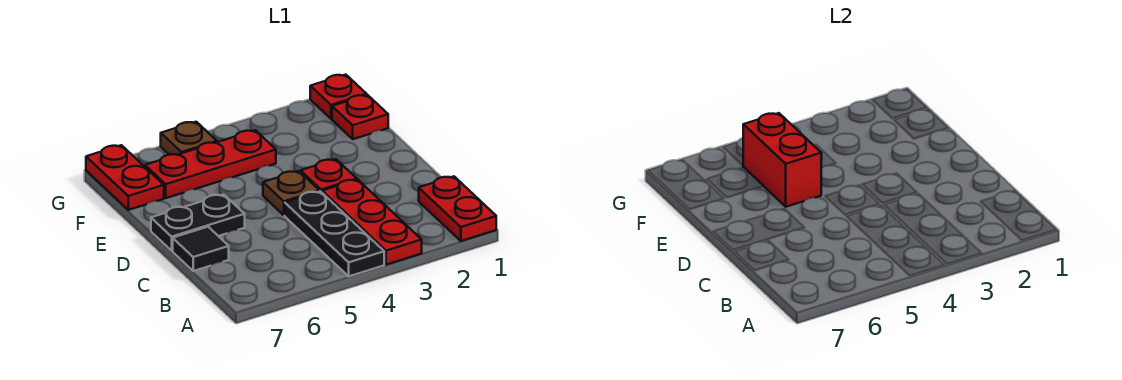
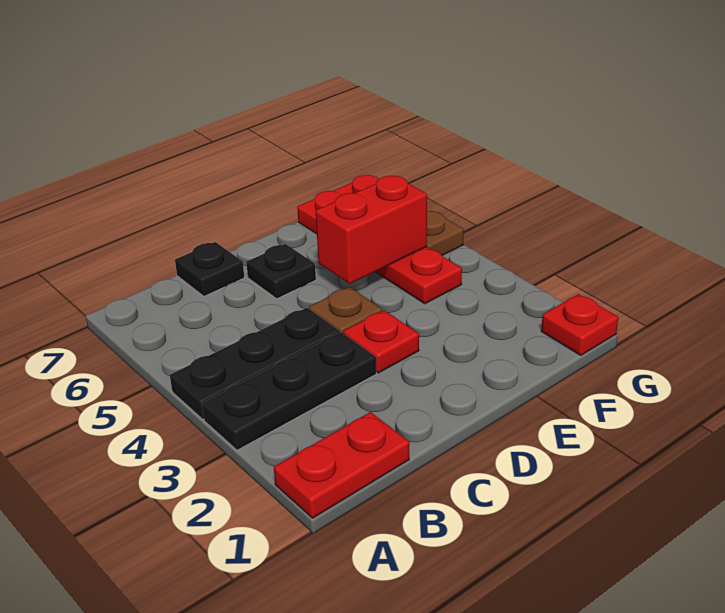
red 1x3 plate [322,180,422,265] -> black 1x3 plate [202,332,376,450]
black 1x1 tile [173,227,229,271] -> black 1x1 plate [175,242,244,296]
black 1x2 plate [151,195,245,251] -> black 1x1 plate [246,244,316,299]
red 1x1 plate [332,95,388,139] -> none

